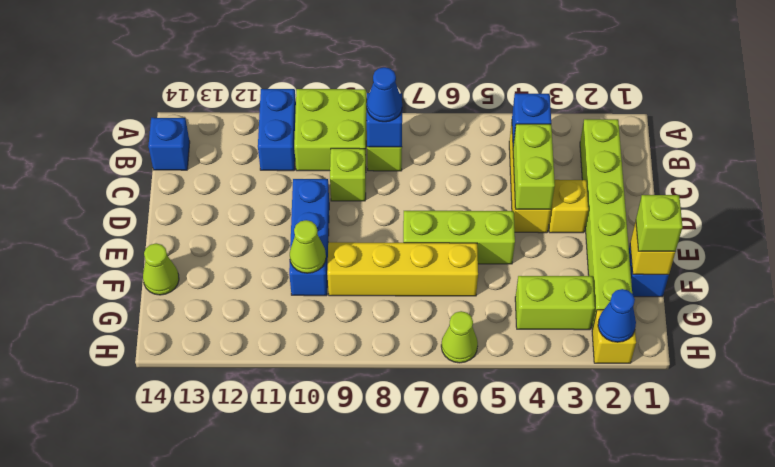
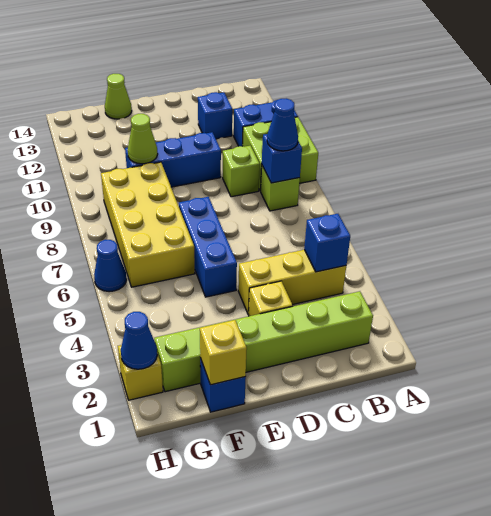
blue 1x1 brick [149,118,190,170] -> blue 1x1 brick moved to [198,92,232,139]
lime 1x2 brick [513,124,555,209] -> none
lime 1x3 brick [403,211,515,264] -> blue 1x3 brick [179,197,237,297]
lime 1x1 brick [636,195,682,251] -> none
yellow 1x4 brick [327,242,478,296] -> yellow 2x4 brick [101,162,195,287]
lime 1x2 brick [515,276,595,330] -> none
lime 1x1 cone [441,311,478,363] -> blue 1x1 cone [94,240,127,292]

